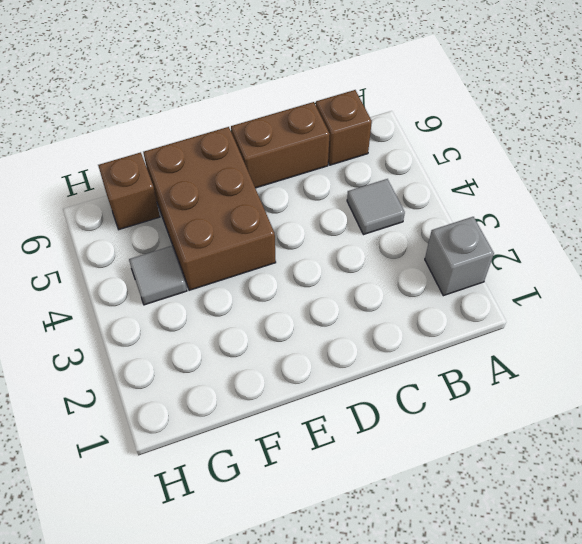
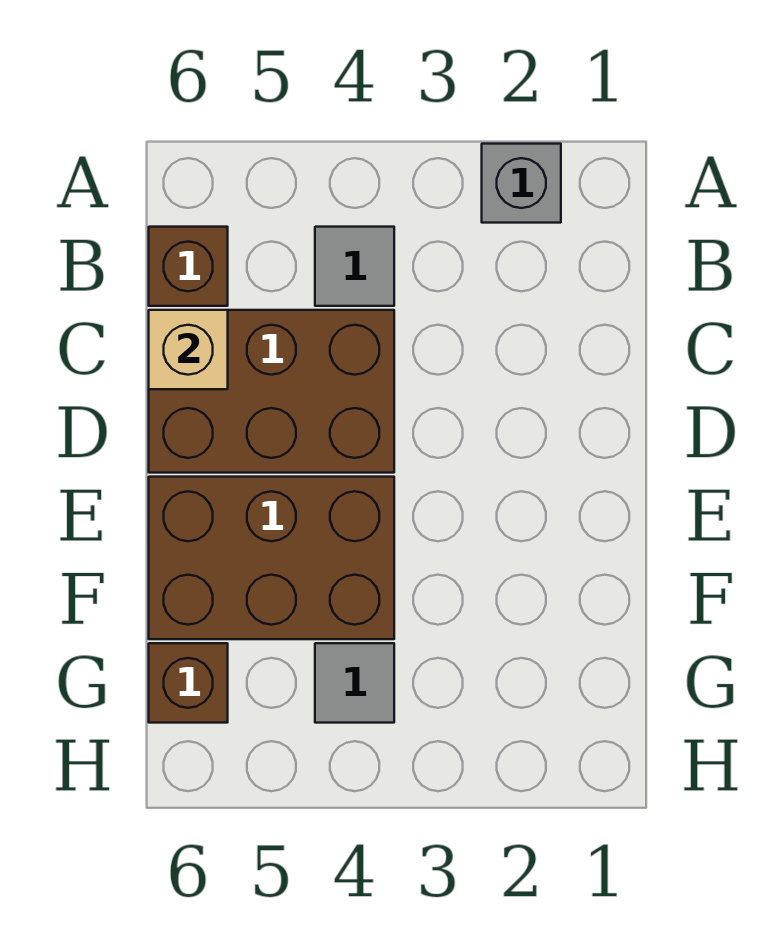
brown 1x2 brick [231,102,330,188] -> brown 2x3 brick [149,310,394,473]
none -> tan 1x1 brick [149,310,228,389]

